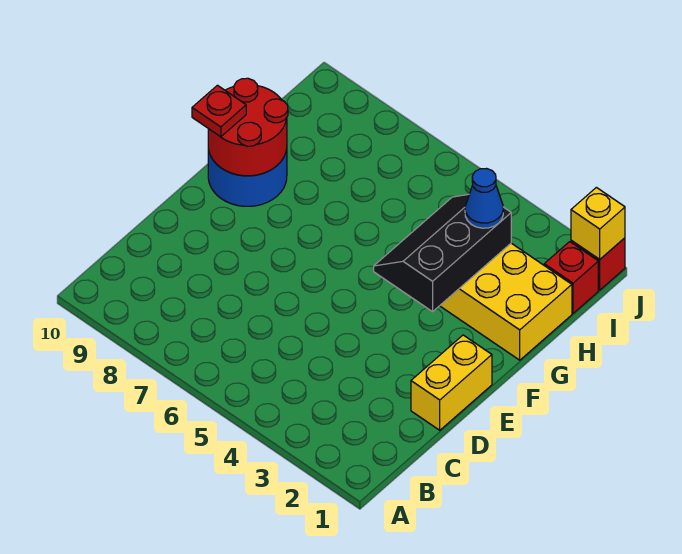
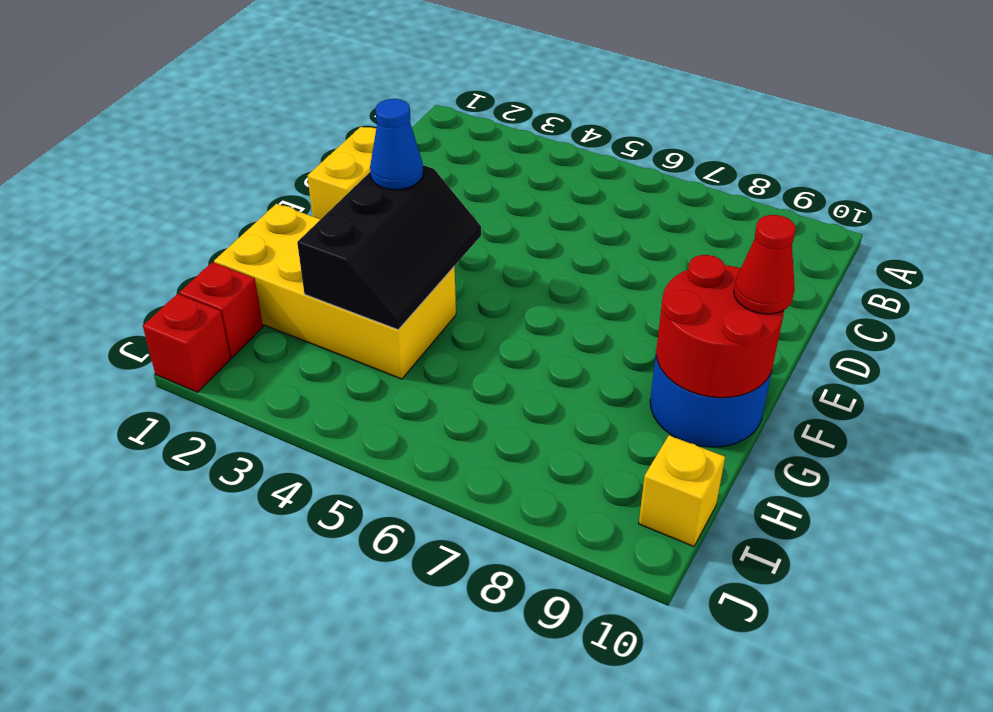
red 1x1 plate [192,85,246,137] -> red 1x1 cone [734,215,796,314]
blue 1x1 cone [465,169,503,228] -> blue 1x1 cone moved to [370,99,423,190]
yellow 1x1 brick [571,187,625,259] -> yellow 1x1 brick moved to [639,435,725,546]

